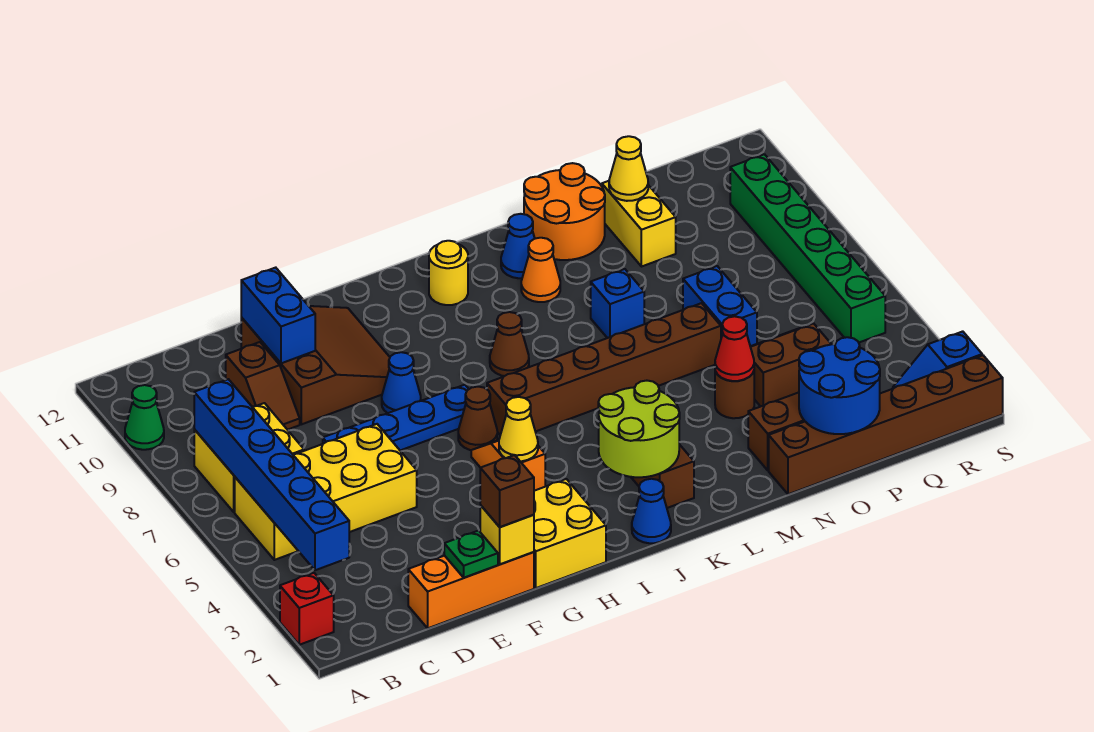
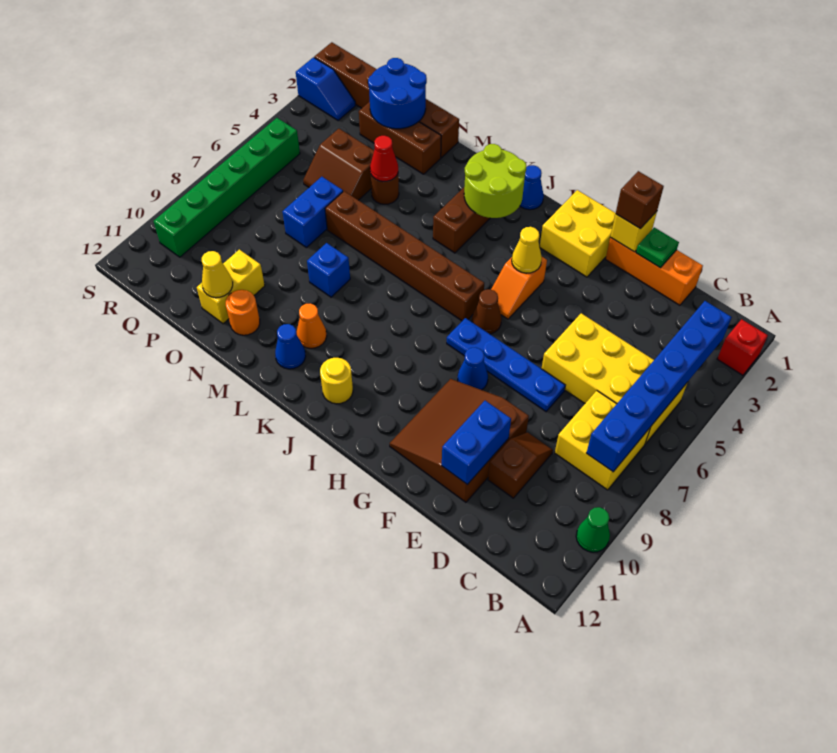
brown 1x1 cone [490,312,529,376] -> none
orange 2x2 round brick [524,163,605,260] -> orange 1x1 round brick [226,290,260,335]

